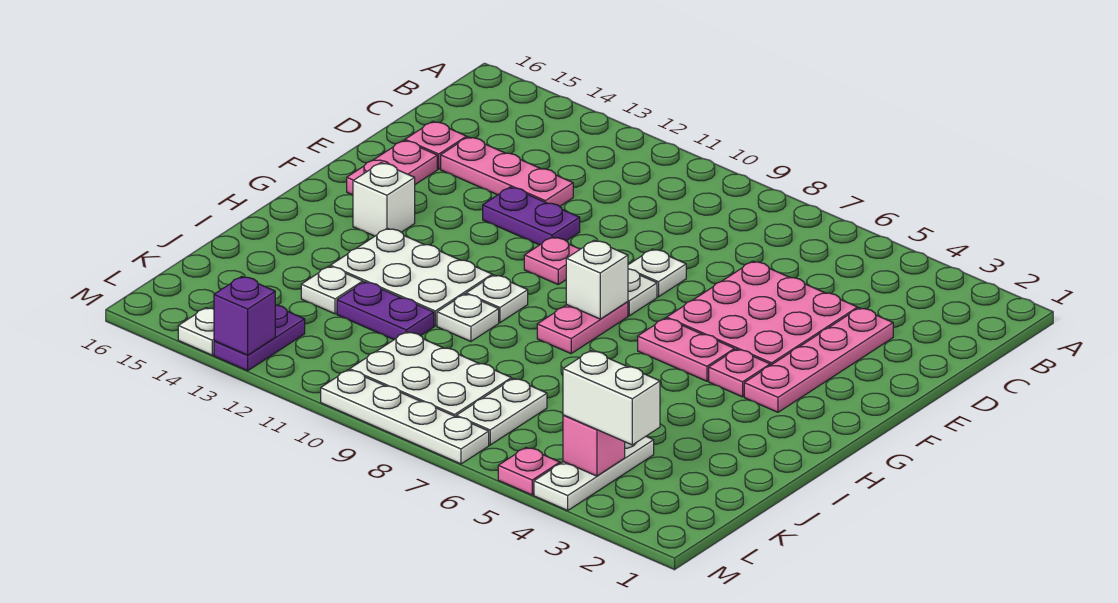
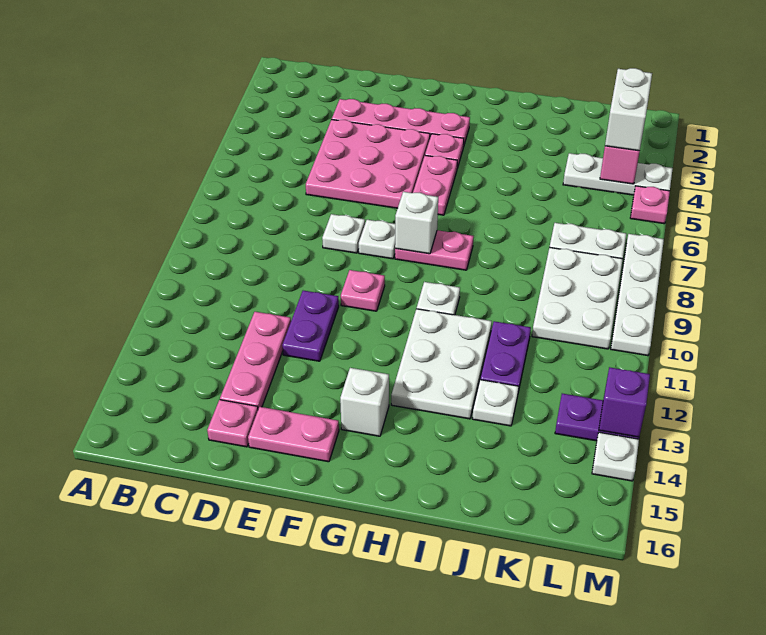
white 1x1 plate [437,294,499,342] -> none

